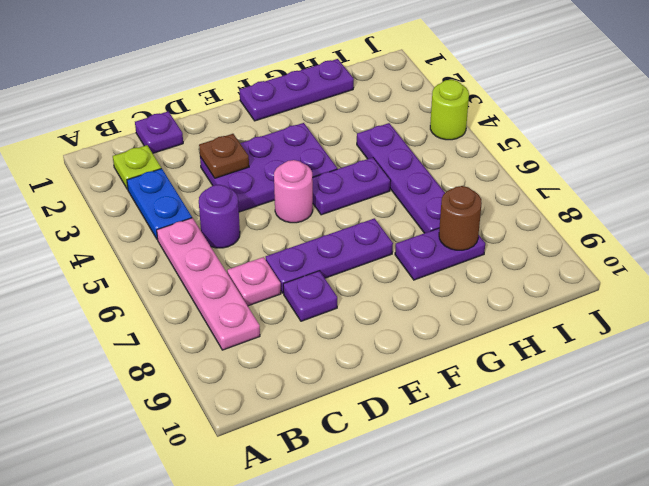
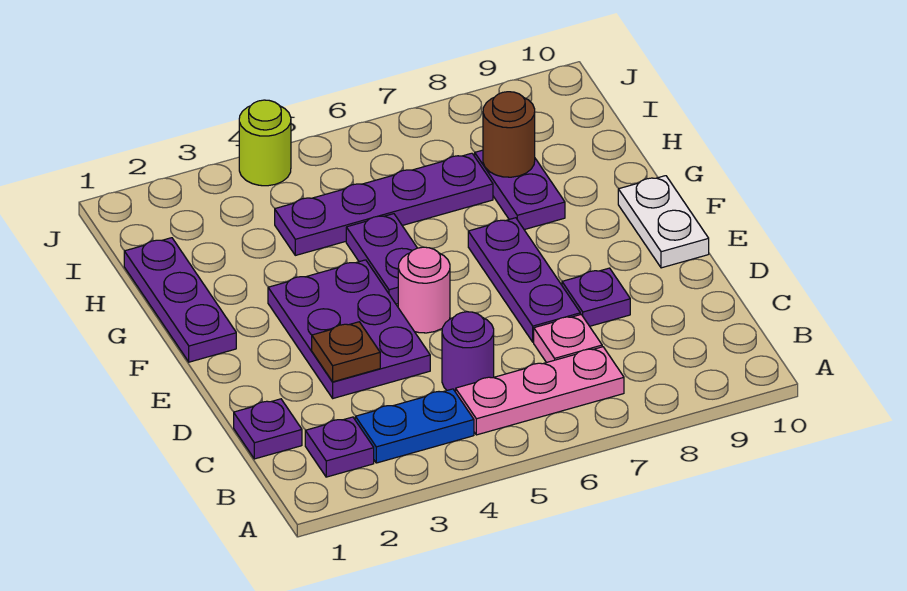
lime 1x1 plate [113,145,161,190] -> purple 1x1 plate [305,417,374,477]
pink 1x4 plate [157,218,260,350] -> pink 1x3 plate [456,347,624,435]
none -> white 1x2 plate [618,176,709,268]

